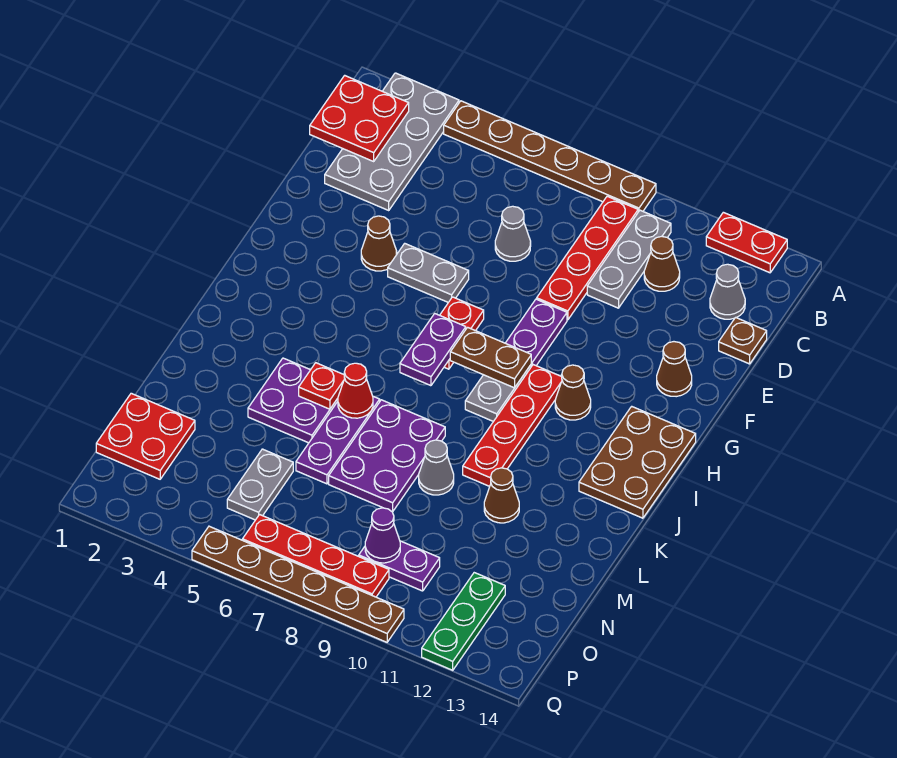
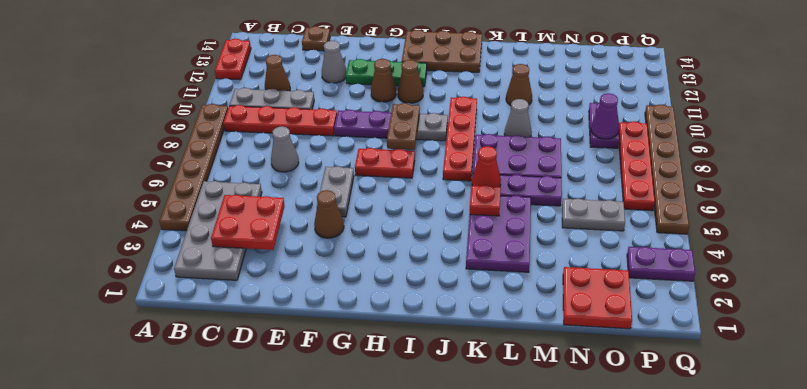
grey 2x4 plate [325,73,459,210] -> grey 2x4 plate turned to [174,181,262,280]
red 2x2 plate [310,75,409,161] -> red 2x2 plate moved to [211,195,285,250]
grey 1x1 cone [710,264,745,319] -> grey 1x1 cone moved to [322,41,347,83]
brown 1x1 cone [657,342,692,397] -> brown 1x1 cone moved to [371,59,397,102]
purple 1x2 plate [400,314,466,386] -> purple 1x2 plate moved to [627,247,695,281]
red 1x4 plate [463,365,562,486] -> red 1x4 plate turned to [443,97,477,181]
purple 2x2 plate [248,358,338,443] -> purple 2x3 plate [466,196,531,272]
green 1x3 plate [422,573,505,670] -> green 1x3 plate moved to [346,59,427,87]

